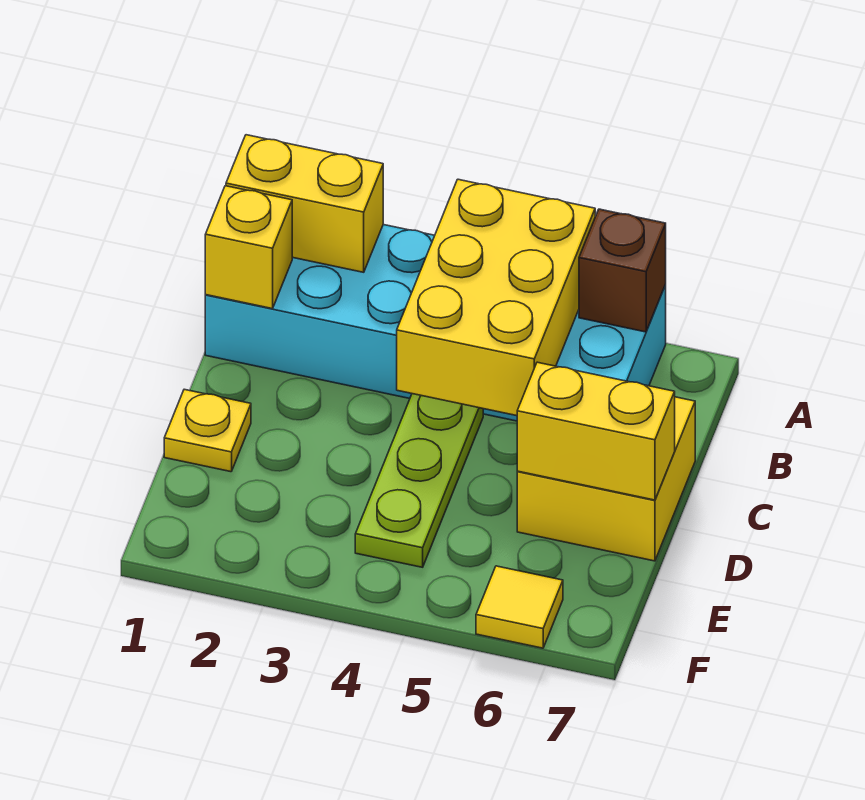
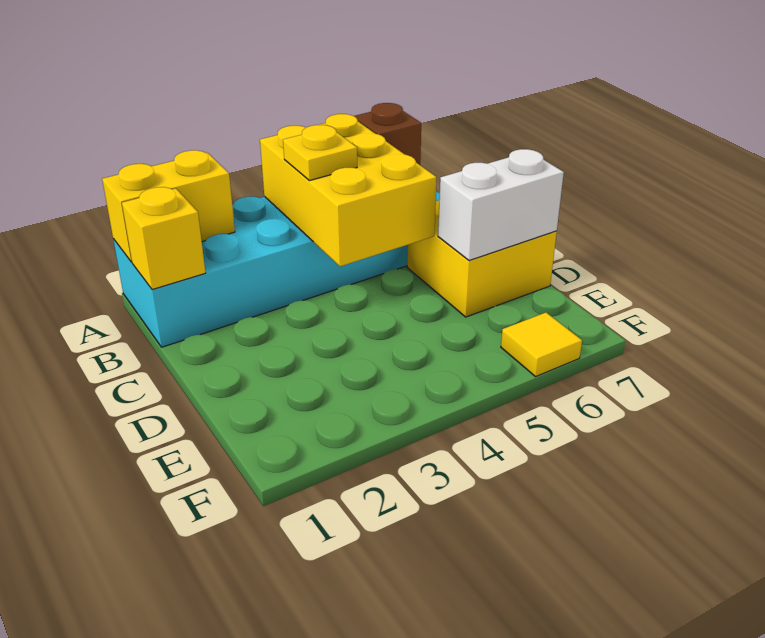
lime 1x3 plate [355,394,483,567] -> none
yellow 1x1 plate [164,389,251,472] -> yellow 1x1 plate moved to [283,125,357,181]
yellow 1x2 brick [517,362,675,500] -> white 1x2 brick [438,149,564,261]

